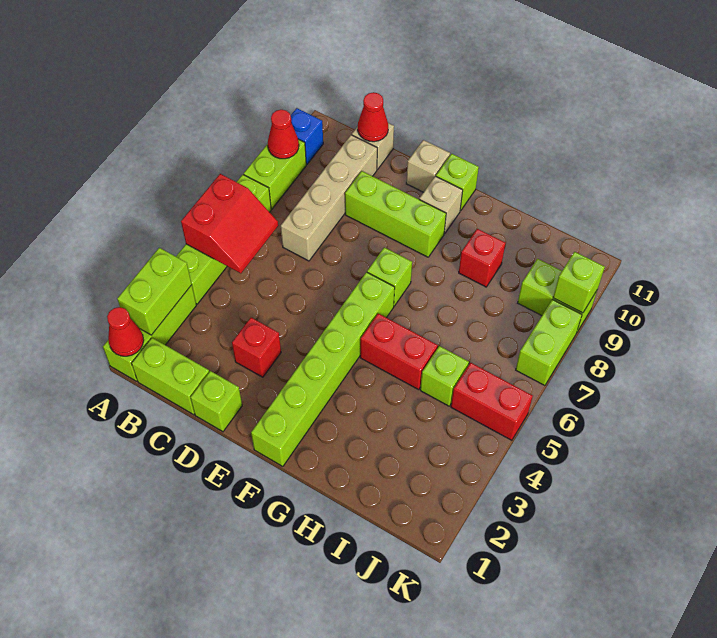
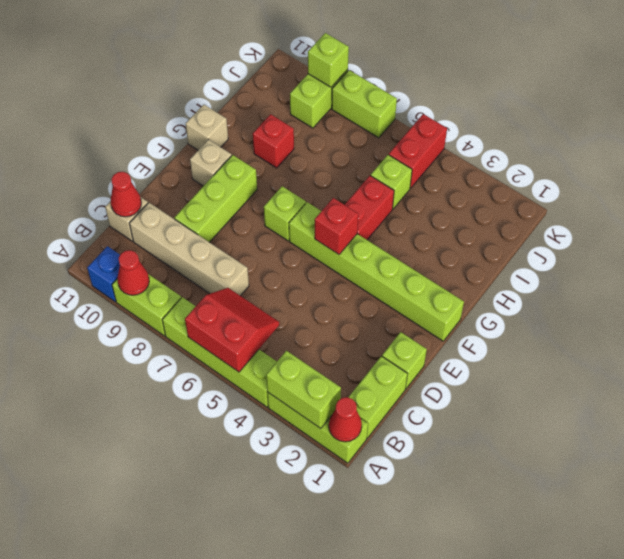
red 1x1 brick [232,318,281,377] -> red 1x1 brick moved to [315,198,358,254]
tan 1x1 brick [406,140,450,192] -> tan 1x1 brick moved to [186,105,228,150]
lime 1x1 brick [436,154,479,211] -> none

